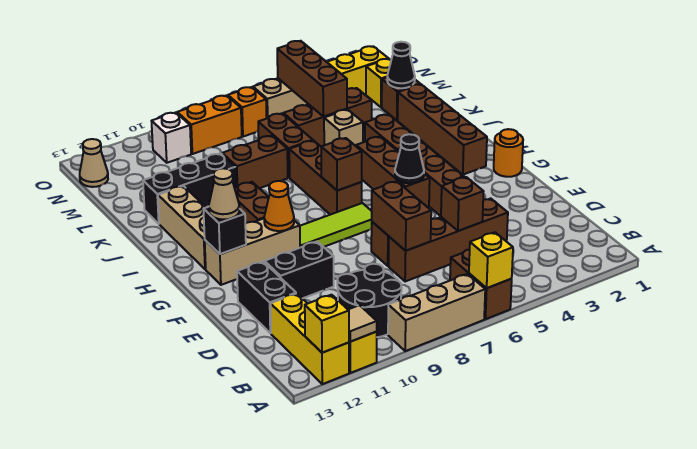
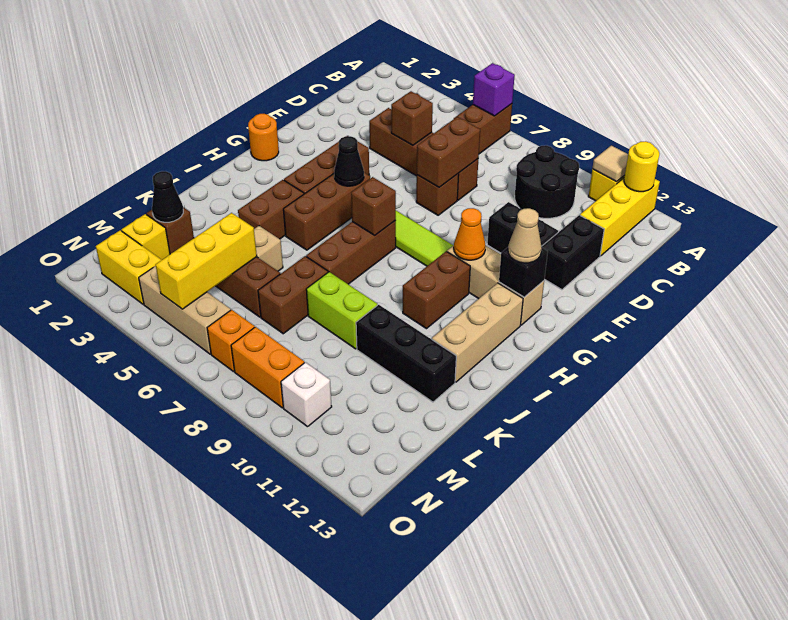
yellow 1x1 brick [469,232,513,288] -> purple 1x1 brick [473,63,515,116]
tan 1x3 brick [388,274,485,351] -> none
yellow 1x1 brick [305,295,349,353] -> yellow 1x1 round brick [624,141,659,192]
brown 1x4 brick [398,84,487,175] -> none
brown 1x2 brick [222,136,288,188] -> lime 1x2 brick [306,272,377,349]
brown 1x3 brick [277,41,347,117] -> yellow 1x3 brick [155,213,257,309]
tan 1x1 cone [80,139,108,187] -> none

